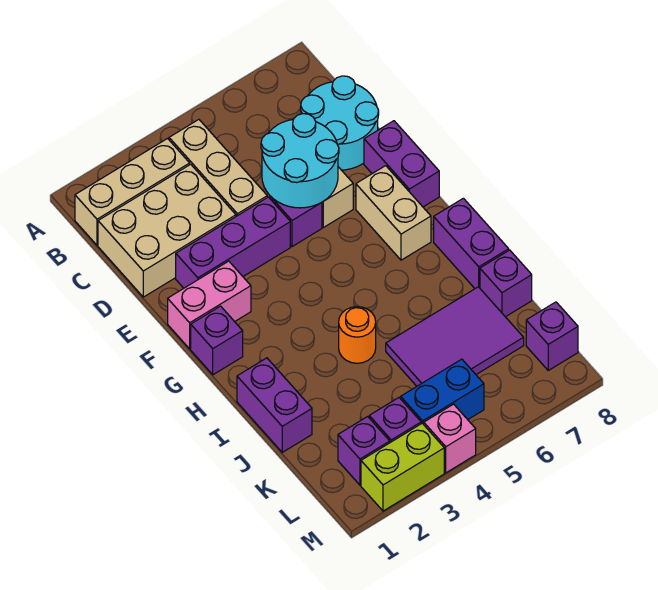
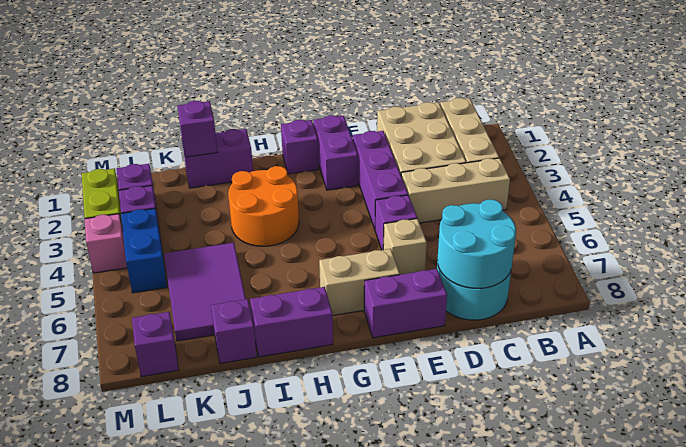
cyan 2x2 round brick [261,114,339,208] -> cyan 2x2 round brick moved to [437,200,516,288]
pink 1x2 brick [168,261,251,349] -> purple 1x2 brick [313,115,358,190]
orange 1x1 round brick [339,307,376,363] -> orange 2x2 round brick [228,166,299,246]
none -> purple 1x1 brick [178,101,217,157]

